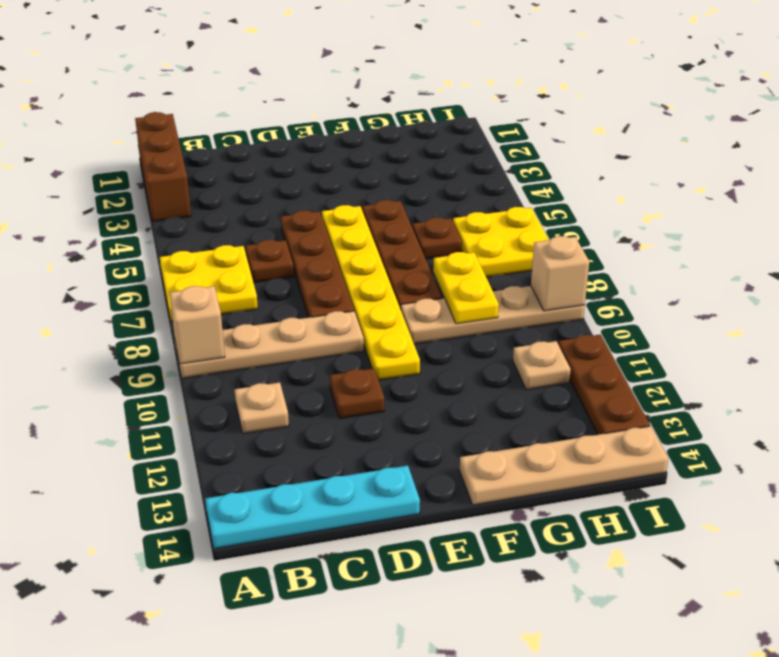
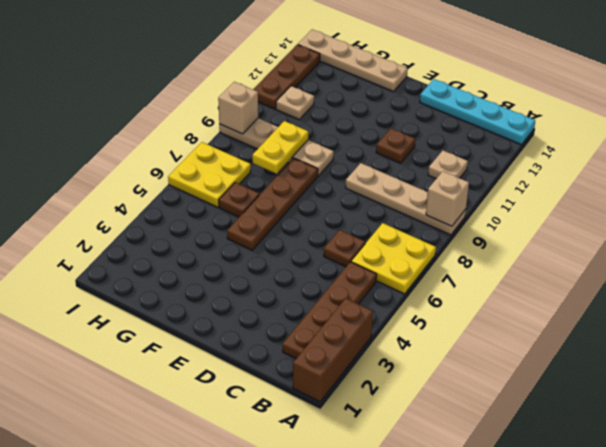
brown 1x4 plate [281,211,354,318] -> brown 1x4 plate moved to [283,262,377,359]
yellow 1x6 plate [322,205,420,380] -> none

